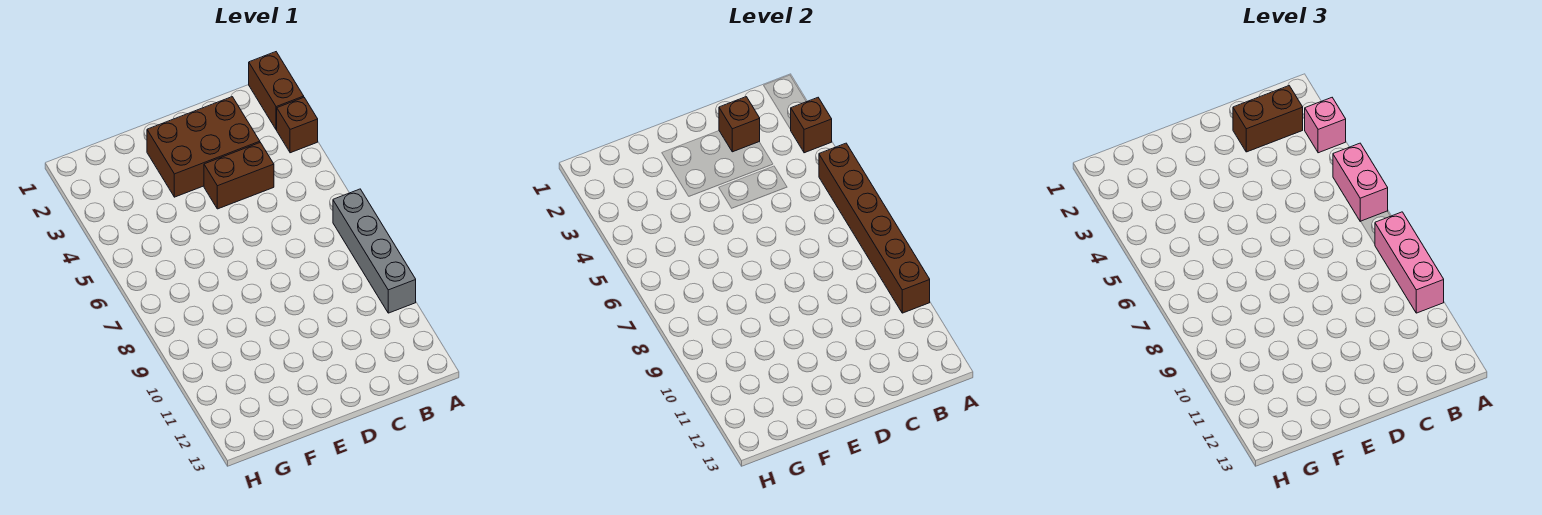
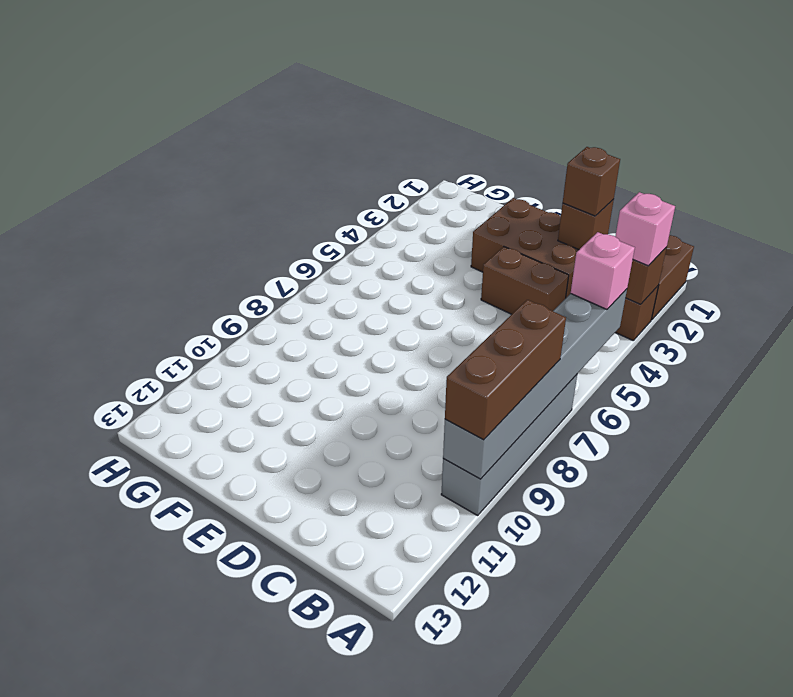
brown 1x6 brick [819,143,930,313] -> grey 1x6 brick [443,289,627,479]
pink 1x2 brick [1333,143,1388,222] -> pink 1x1 brick [571,232,635,309]
pink 1x3 brick [1375,212,1444,313] -> brown 1x3 brick [445,300,566,440]
brown 1x2 brick [1233,86,1303,152] -> brown 1x1 brick [563,147,620,216]

